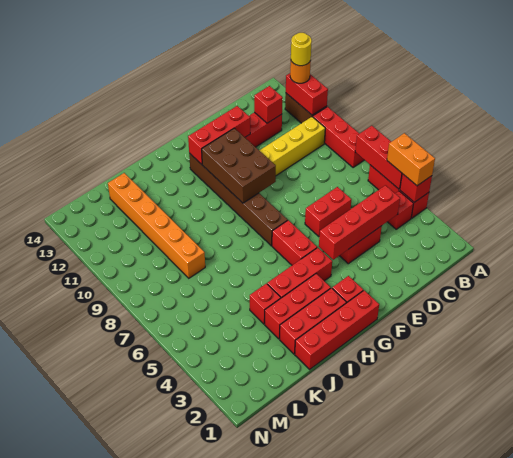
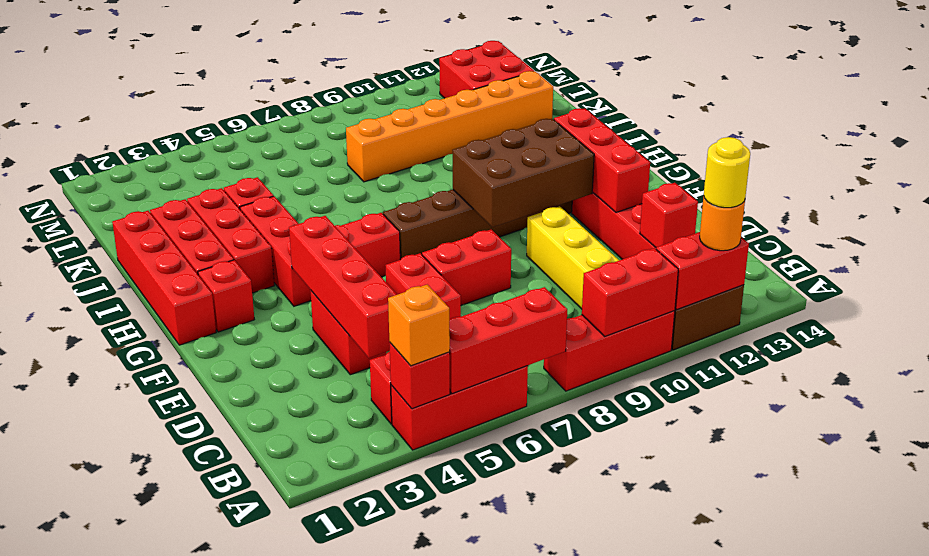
orange 1x2 brick [387,133,435,186] -> orange 1x1 brick [388,285,450,366]
none -> red 1x2 brick [582,248,678,336]
none -> red 1x2 brick [422,229,511,305]
none -> red 2x2 brick [439,41,534,98]

